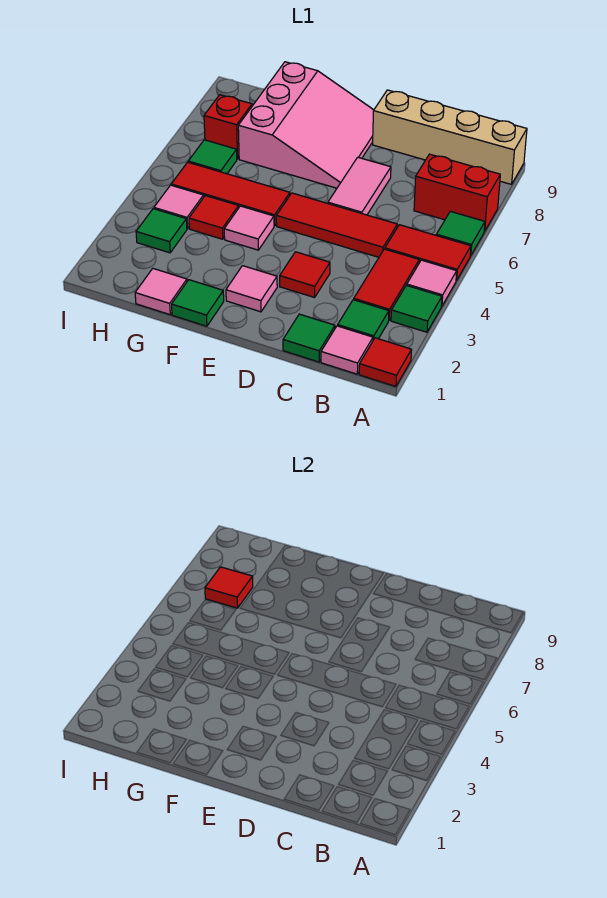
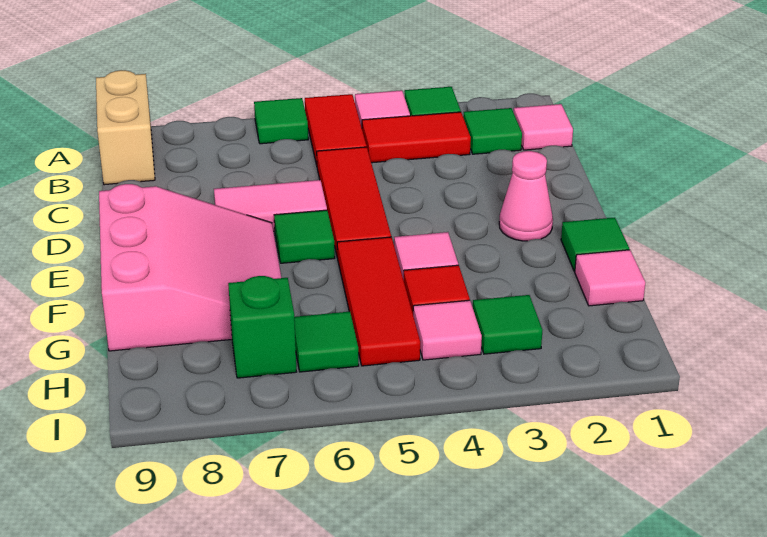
red 1x1 tile [359,338,412,387] -> none
red 1x2 brick [414,154,500,231] -> none
tan 1x4 brick [373,90,527,184] -> tan 1x2 brick [96,70,155,185]
green 1x1 tile [283,314,335,362] -> green 1x1 tile moved to [274,210,335,263]
red 1x1 tile [280,252,330,297] -> none
pink 1x1 tile [226,266,277,312] -> pink 1x1 cone [499,151,553,241]
pink 3x3 slope [238,62,374,188] -> pink 3x3 slope turned to [99,184,281,351]
red 1x1 brick [204,95,252,159] -> green 1x1 brick [228,276,296,378]
red 1x1 tile [205,567,253,608] -> none

